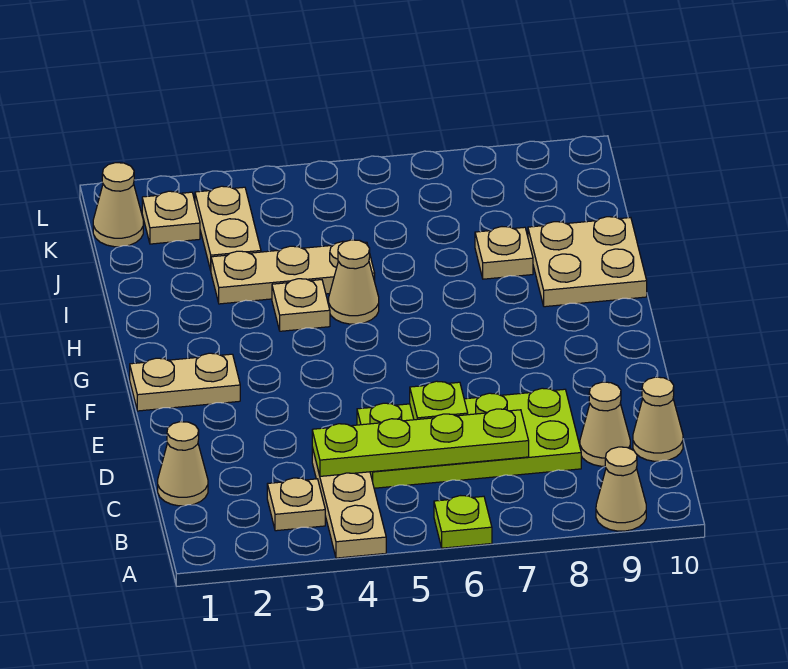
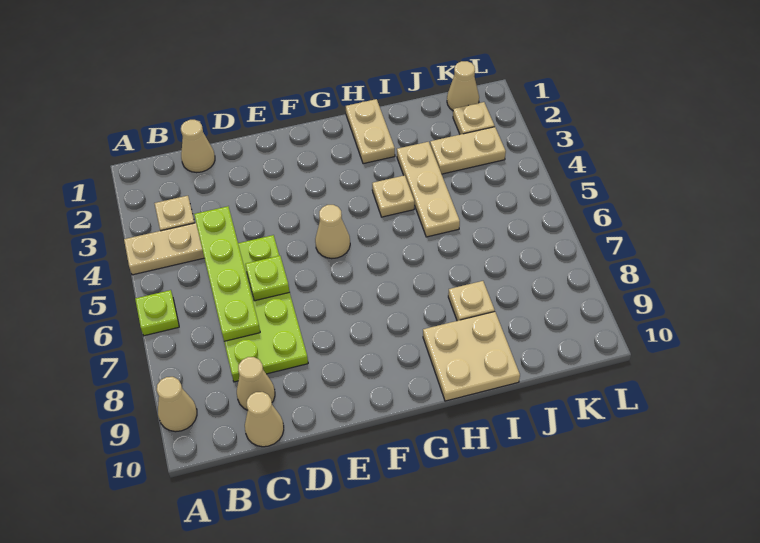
tan 1x2 plate [130,353,240,411] -> tan 1x2 plate moved to [346,99,395,164]
tan 1x1 cone [329,240,379,324] -> tan 1x1 cone moved to [315,205,350,259]

